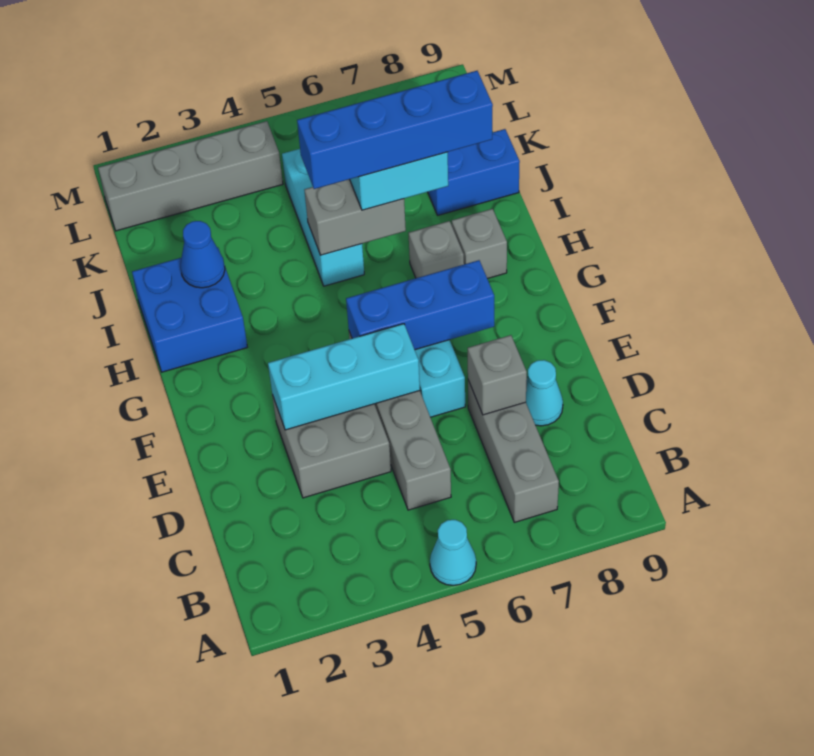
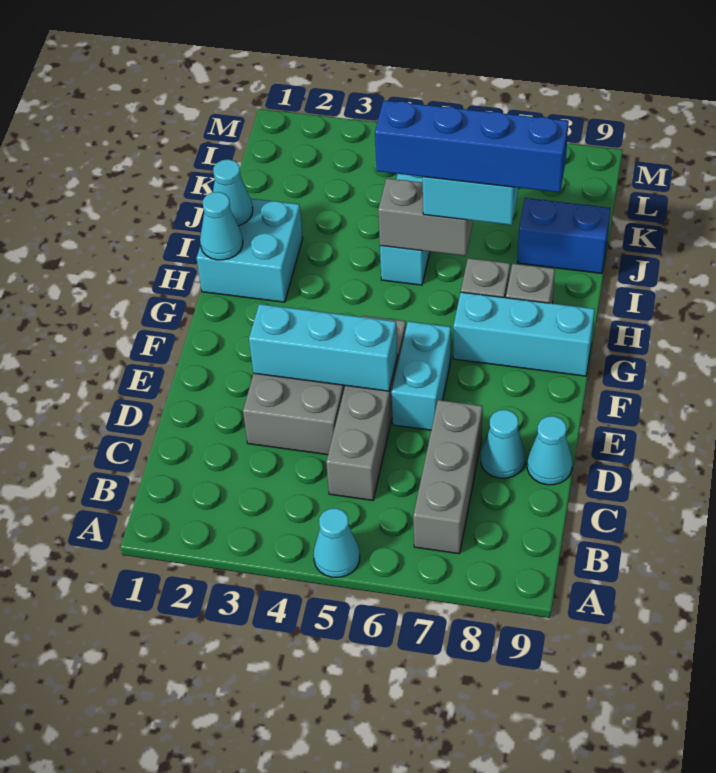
grey 1x1 brick [468,335,527,415] -> none
none -> cyan 1x1 cone [527,416,572,485]
blue 1x3 brick [346,260,494,350] -> none
none -> cyan 1x3 brick [453,292,595,376]
blue 2x2 brick [132,247,247,372] -> cyan 2x2 brick [197,199,303,302]
none -> cyan 1x1 cone [200,192,243,260]
none -> cyan 1x1 cone [213,159,253,226]
blue 1x1 cone [180,221,225,288] -> none
grey 1x4 brick [98,121,283,231] -> none

